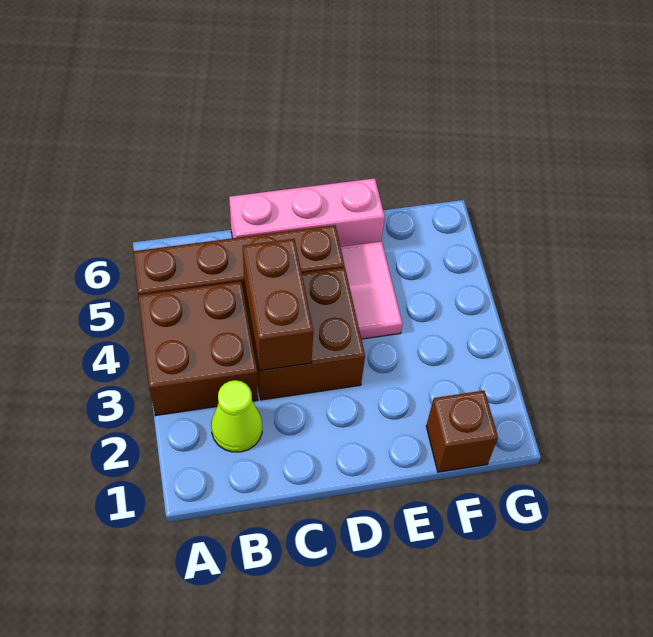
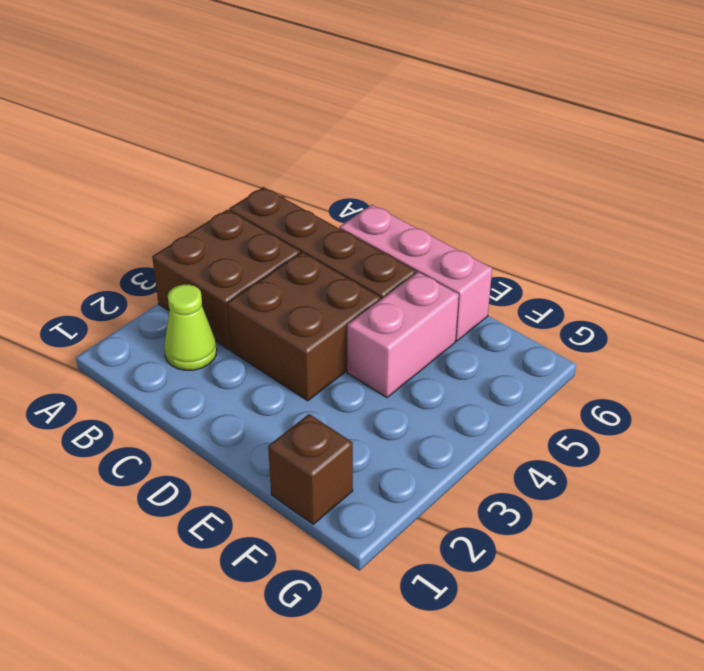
brown 1x2 brick [243,239,313,371] -> none
pink 1x2 tile [341,242,402,339] -> pink 1x2 brick [347,272,459,398]

